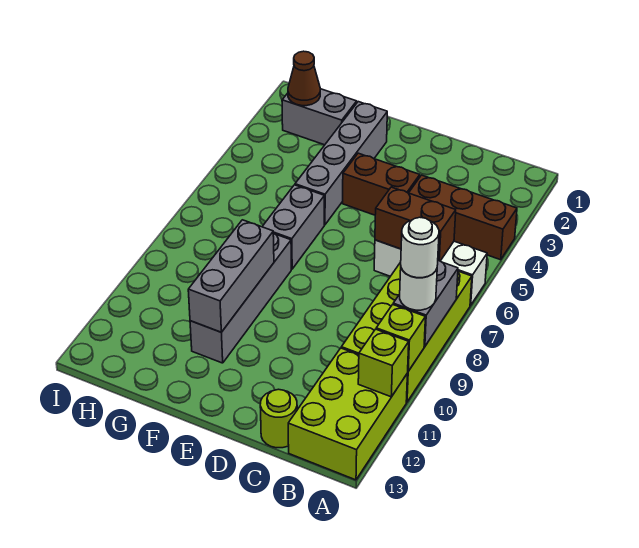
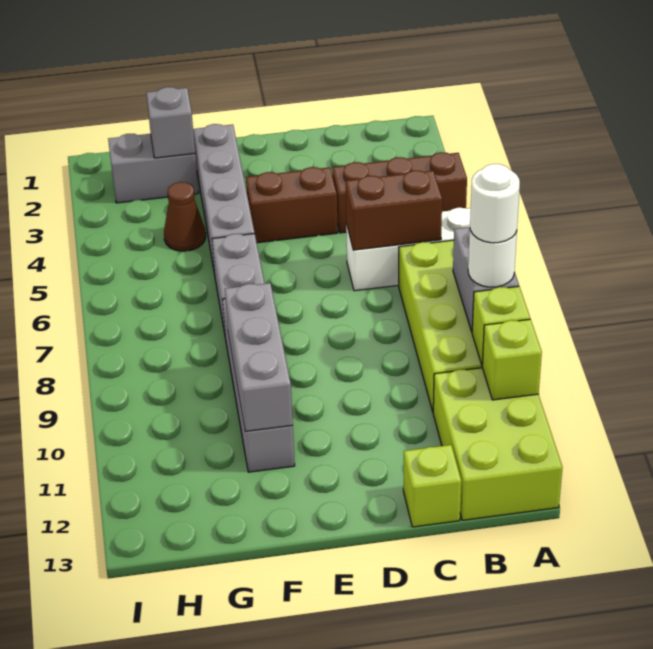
lime 1x1 round brick [260,389,297,448] -> lime 1x1 brick [403,445,461,527]
none -> grey 1x1 brick [146,87,195,158]
brown 1x1 cone [288,51,320,106] -> brown 1x1 cone moved to [164,182,206,251]

